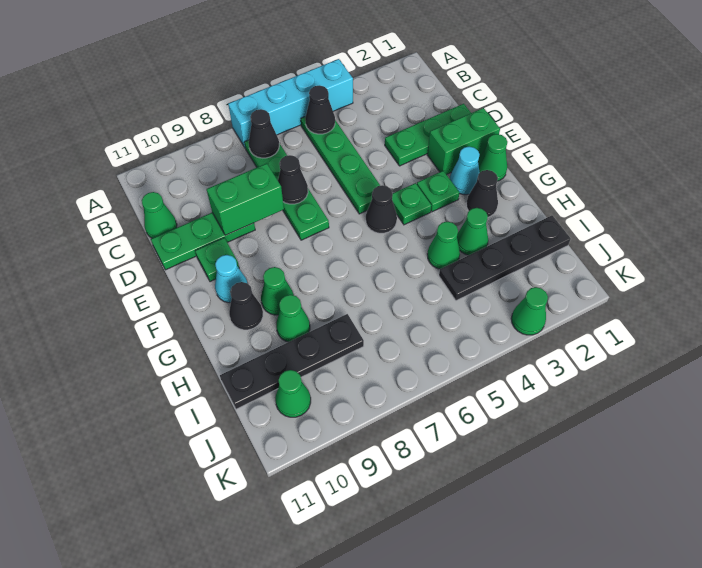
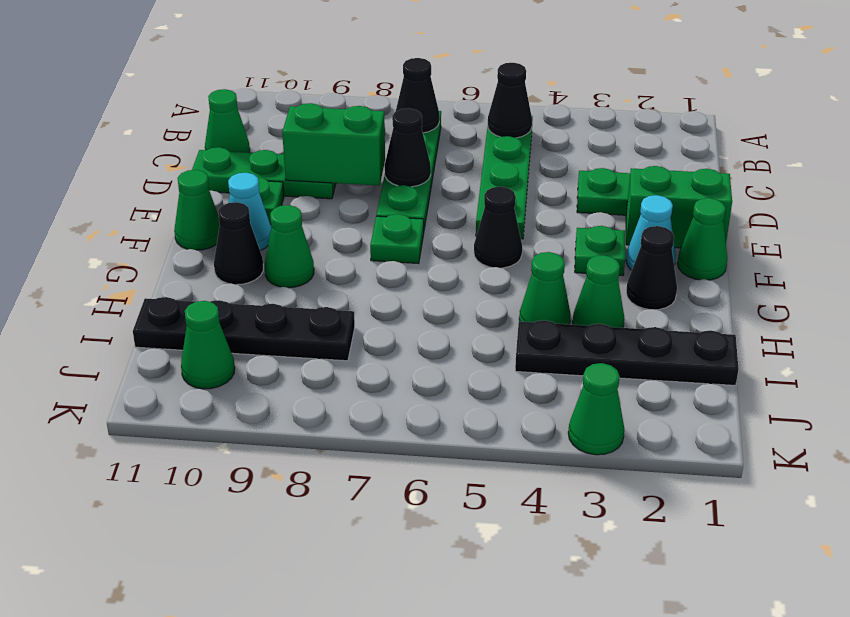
cyan 1x4 brick [228,59,353,147] -> none
green 1x1 plate [392,183,431,225] -> green 1x1 plate moved to [370,214,424,264]
green 1x1 cone [276,295,310,342] -> green 1x1 cone moved to [174,170,220,250]

